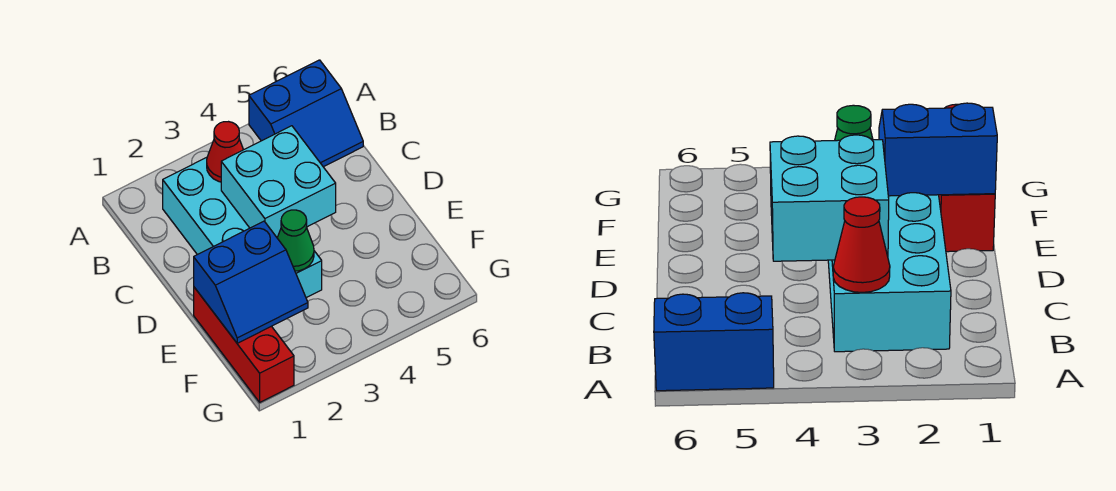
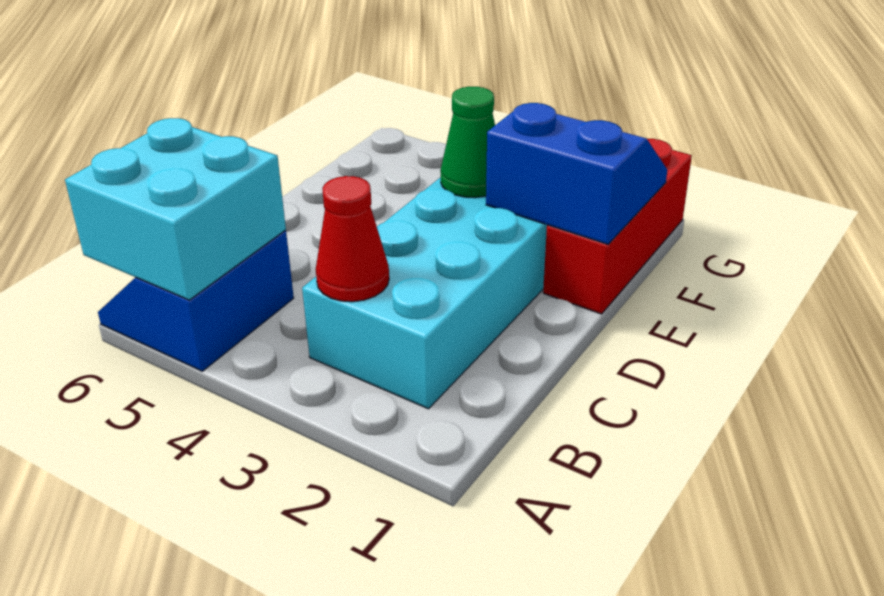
blue 2x2 slope [249,60,363,167] -> blue 2x2 slope turned to [98,230,294,371]
cyan 2x2 brick [221,126,336,237] -> cyan 2x2 brick moved to [65,118,286,300]

